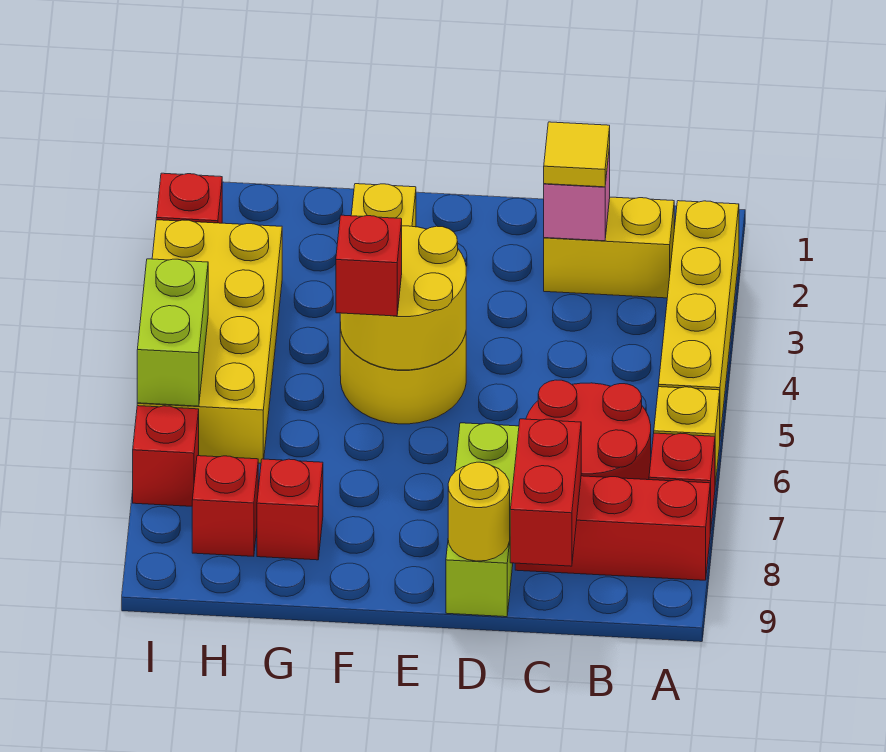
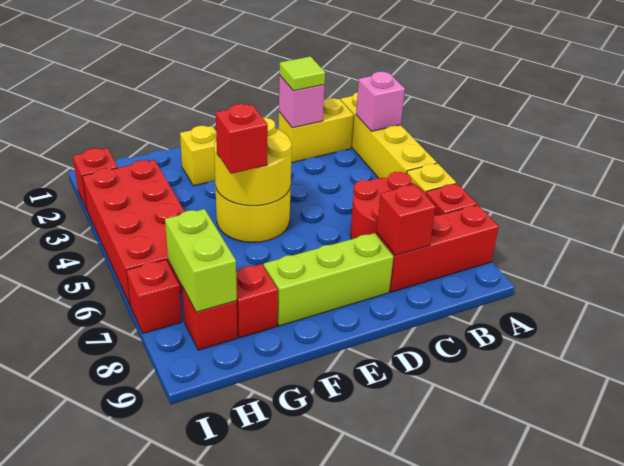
none -> pink 1x1 brick [356,72,405,131]
yellow 1x1 tile [544,122,610,187] -> lime 1x1 tile [280,57,325,91]
red 1x2 brick [510,419,581,566] -> red 1x1 brick [377,184,436,255]
lime 1x3 brick [446,423,519,617] -> lime 1x3 brick turned to [264,233,394,326]
yellow 1x1 round brick [448,462,510,561] -> none
yellow 2x4 brick [137,220,282,463] -> red 2x4 brick [82,160,185,306]
lime 1x2 brick [137,259,208,406] -> lime 1x2 brick moved to [165,209,237,312]

